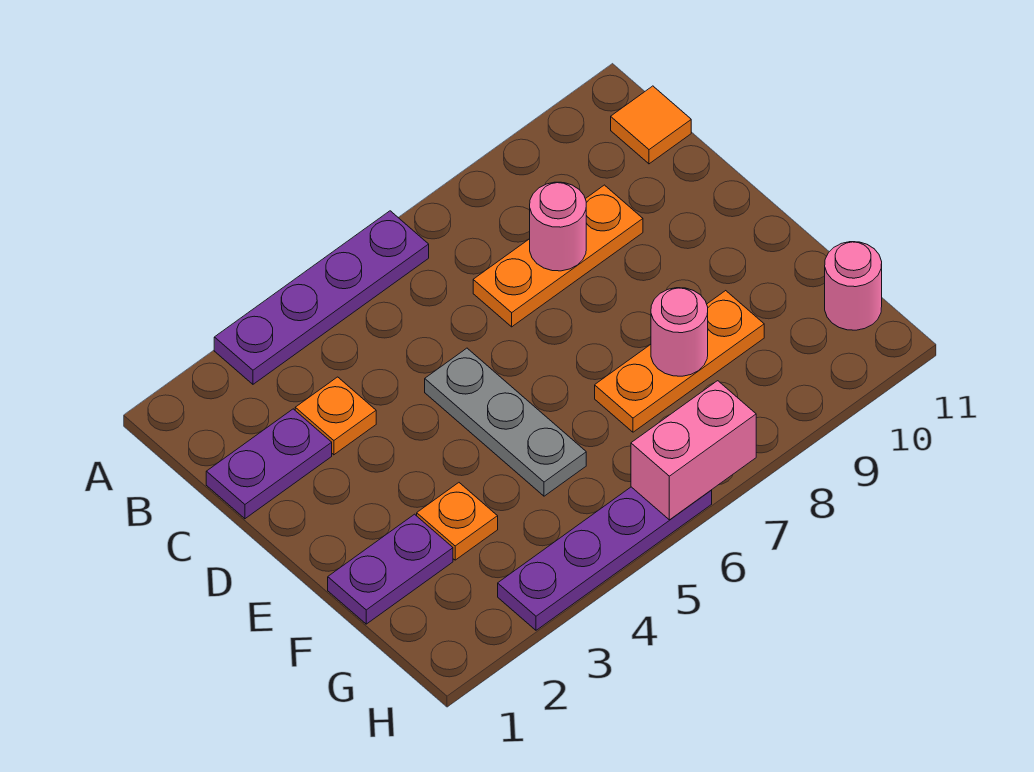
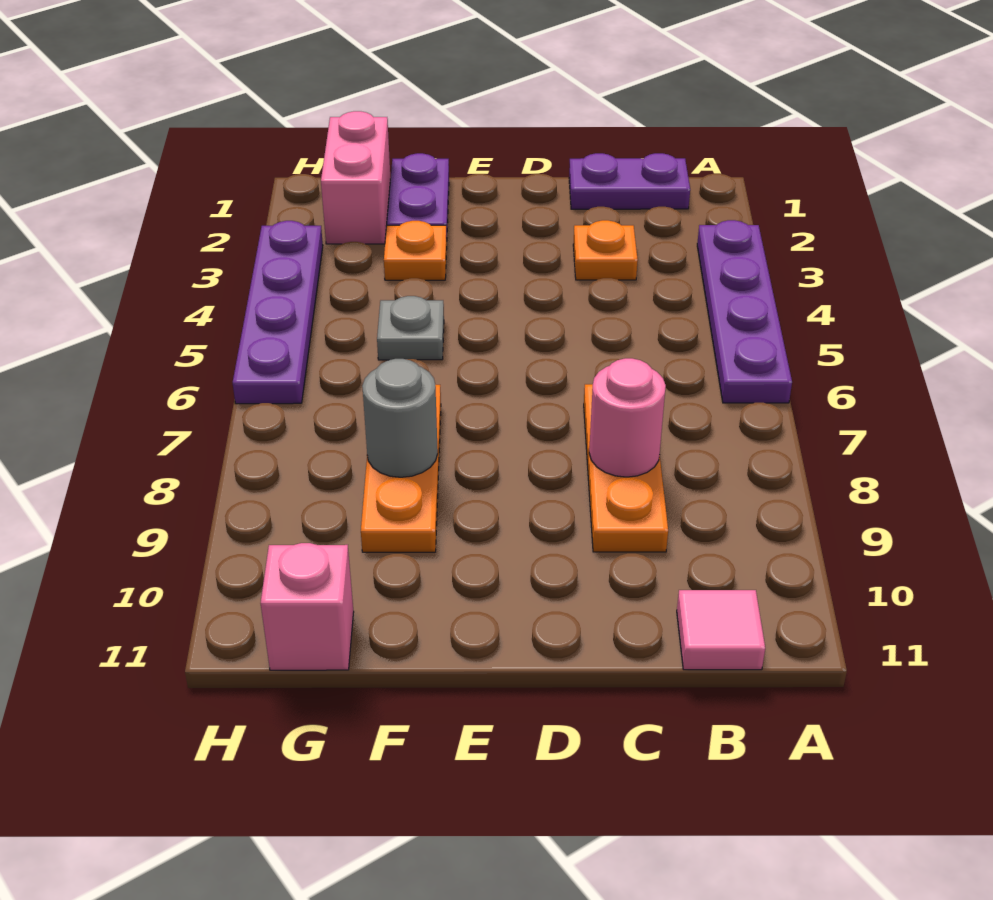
orange 1x1 tile [611,86,691,164] -> pink 1x1 tile [677,590,765,670]
purple 1x2 plate [206,409,332,519] -> purple 1x2 plate turned to [569,153,690,209]
grey 1x3 plate [425,348,586,496] -> grey 1x1 plate [377,296,444,360]
pink 1x1 round brick [651,288,708,376] -> grey 1x1 round brick [362,359,438,477]
pink 1x1 round brick [825,242,882,330] -> pink 1x1 brick [261,543,354,670]
pink 1x2 brick [631,381,756,520] -> pink 1x2 brick moved to [321,111,390,244]

